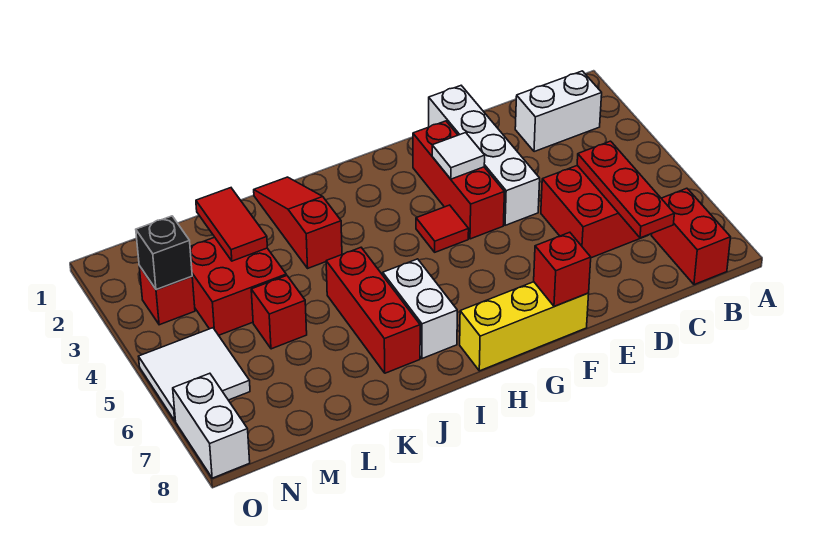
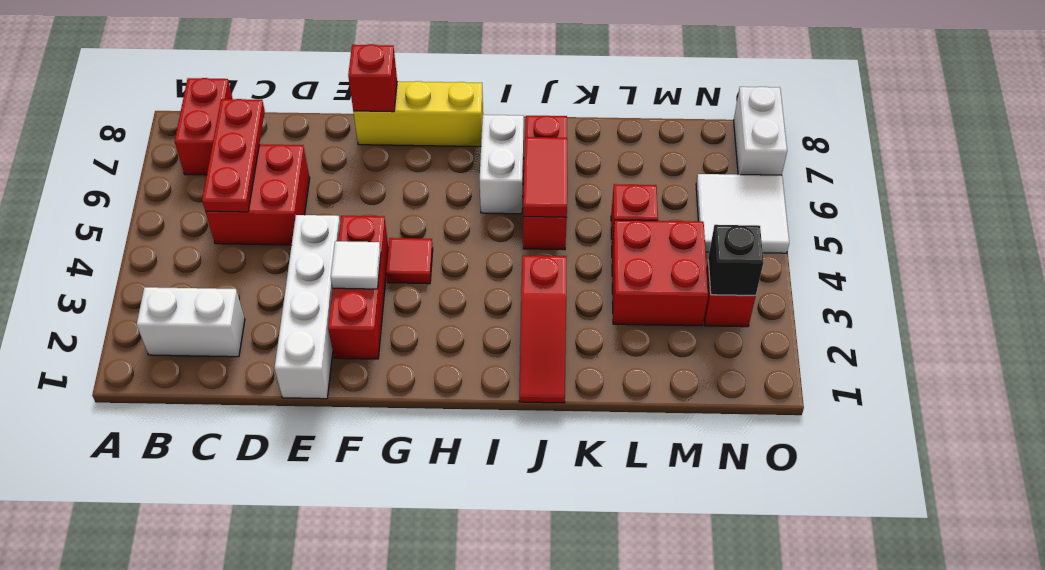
red 1x2 tile [196,188,267,261] -> red 1x2 tile moved to [523,137,567,217]

